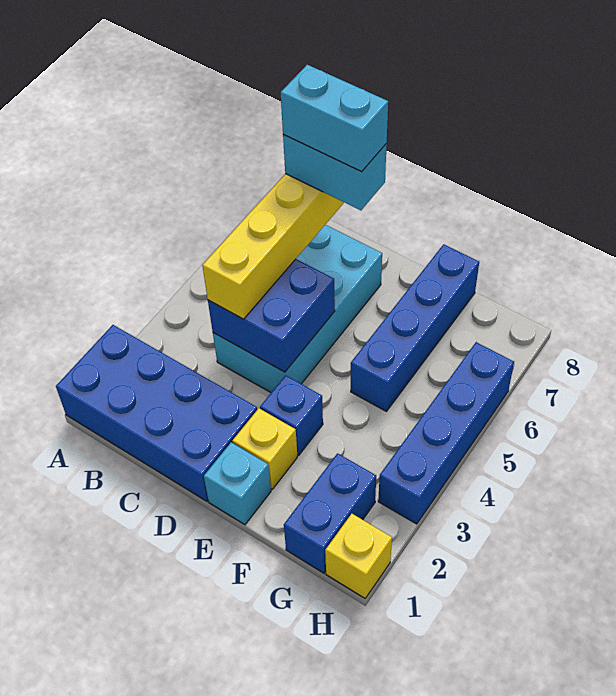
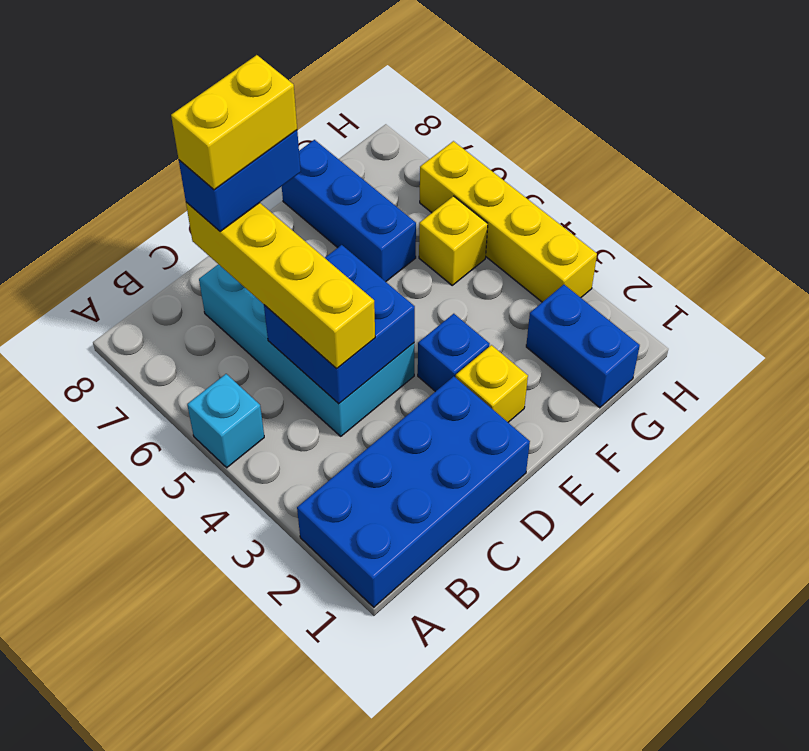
cyan 1x2 brick [283,135,387,210] -> blue 1x2 brick [179,130,301,232]
cyan 1x2 brick [281,65,388,171] -> yellow 1x2 brick [171,55,297,190]
cyan 1x1 brick [204,443,271,525] -> cyan 1x1 brick moved to [187,374,264,468]
blue 1x4 brick [351,244,479,411] -> blue 1x3 brick [282,140,416,282]
yellow 1x1 brick [325,514,392,598] -> yellow 1x1 brick moved to [419,196,488,285]
blue 1x4 brick [378,342,514,524] -> yellow 1x4 brick [420,141,597,302]

